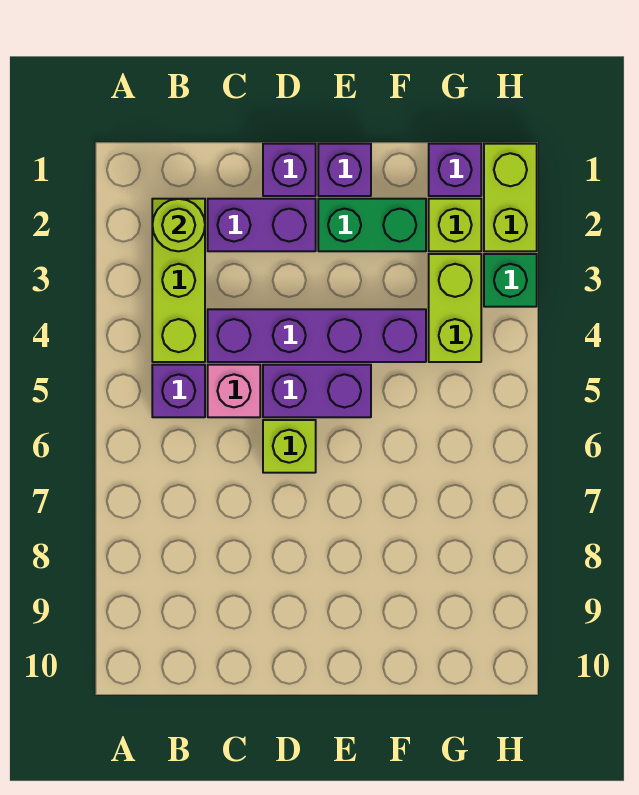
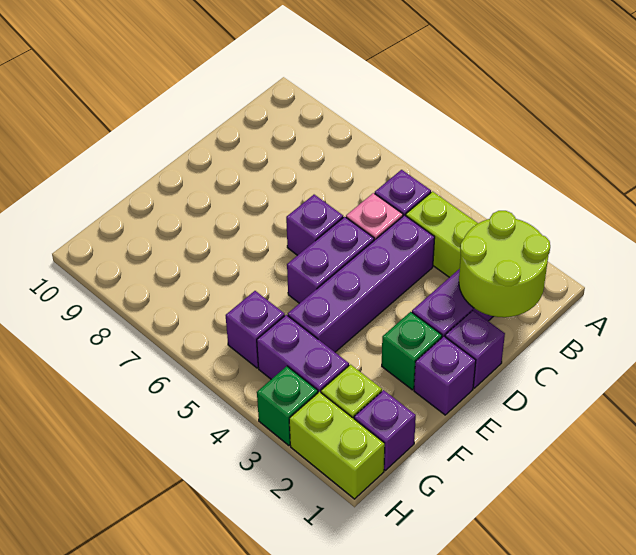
lime 1x1 round brick [152,199,205,251] -> lime 2x2 round brick [459,211,550,317]
lime 1x1 brick [263,420,316,473] -> purple 1x1 brick [286,195,343,255]
green 1x2 brick [318,199,426,251] -> green 1x1 brick [382,312,442,390]
lime 1x2 brick [429,254,481,362] -> purple 1x2 brick [257,315,349,392]
none -> purple 1x1 brick [226,291,285,368]

